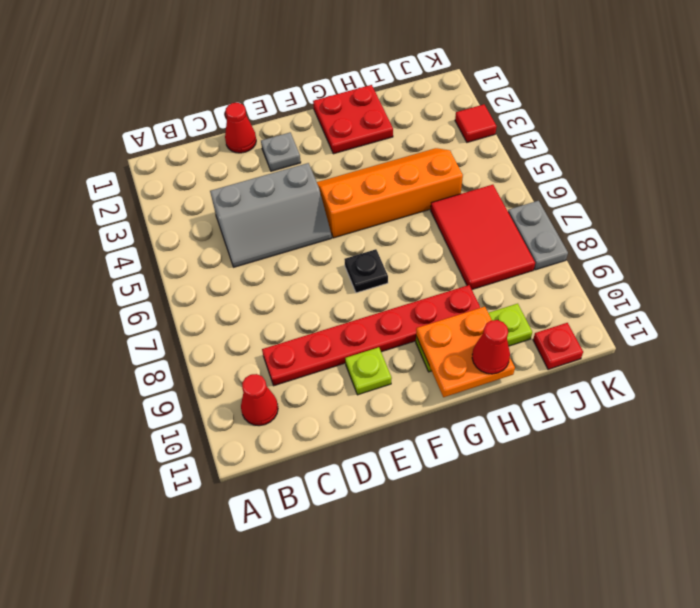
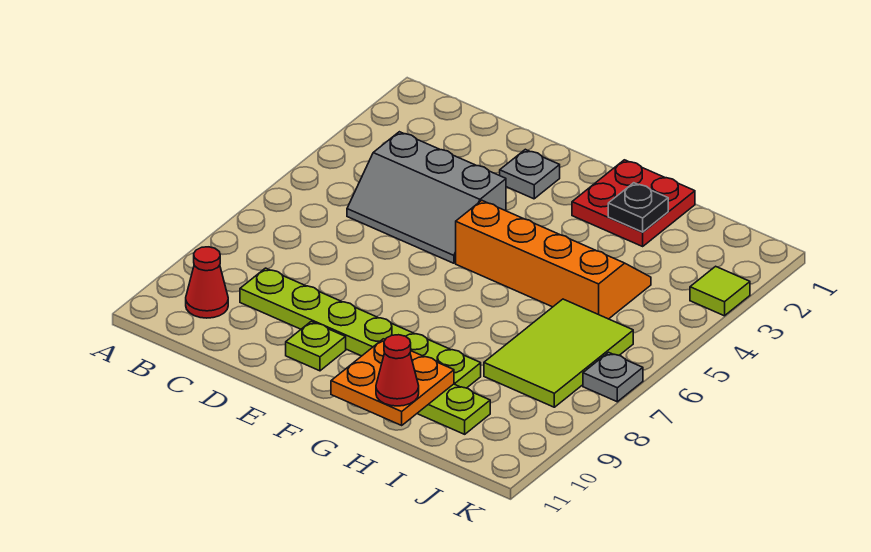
red 1x6 plate [262,285,480,386] -> lime 1x6 plate [240,268,481,388]
red 1x1 cone [225,103,256,153] -> none
black 1x1 plate [345,249,388,293] -> black 1x1 plate moved to [608,183,668,232]
red 2x3 tile [431,185,535,290] -> lime 2x3 tile [484,299,633,407]
red 1x1 plate [533,323,583,370] -> none
red 1x1 tile [455,104,497,142] -> lime 1x1 tile [690,266,750,316]
grey 1x2 plate [508,201,568,270] -> grey 1x1 plate [583,352,643,402]

